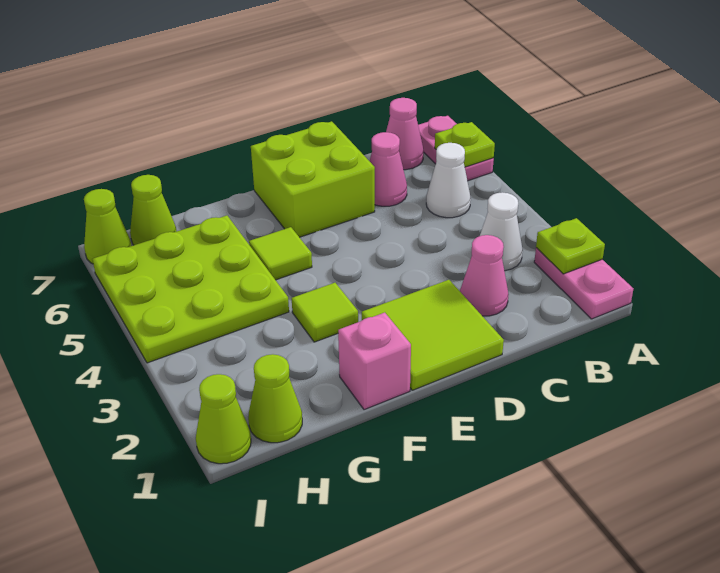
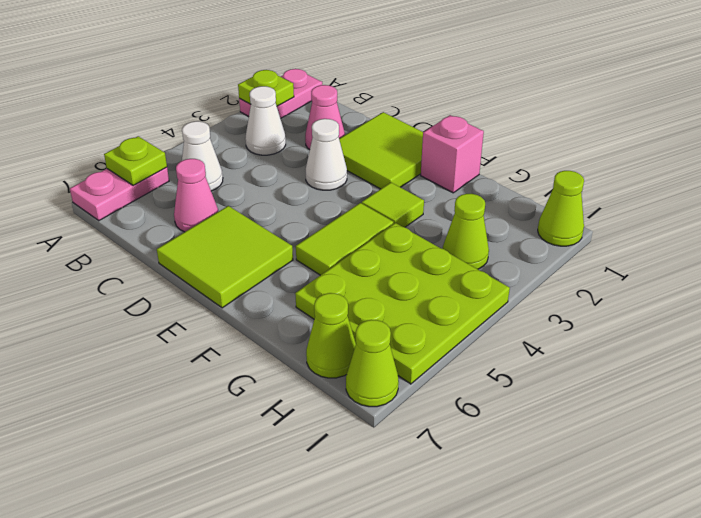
pink 1x1 cone [386,98,424,170] -> none
none -> white 1x1 cone [306,119,347,190]
lime 2x2 brick [251,121,375,237] -> lime 2x2 tile [157,206,293,308]
lime 1x1 tile [249,227,312,280] -> lime 1x2 tile [296,203,394,275]
lime 1x1 cone [248,354,302,443] -> lime 1x1 cone moved to [443,194,489,269]

